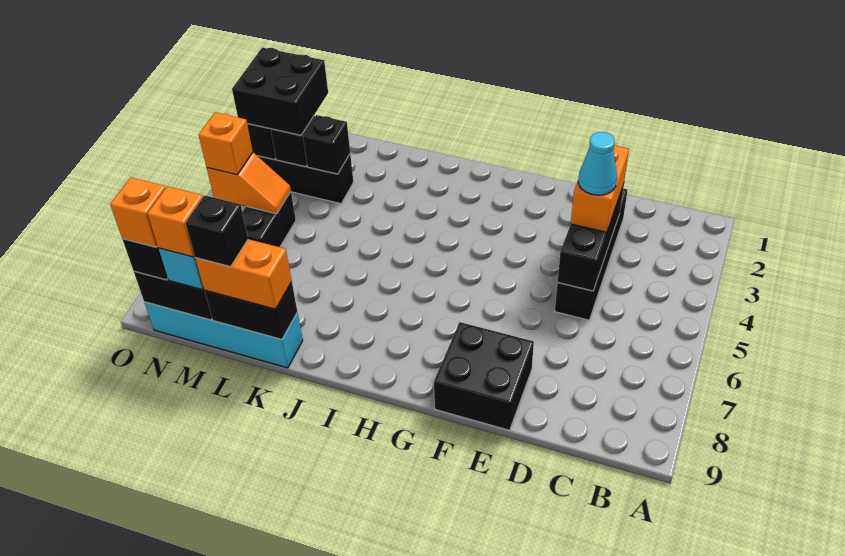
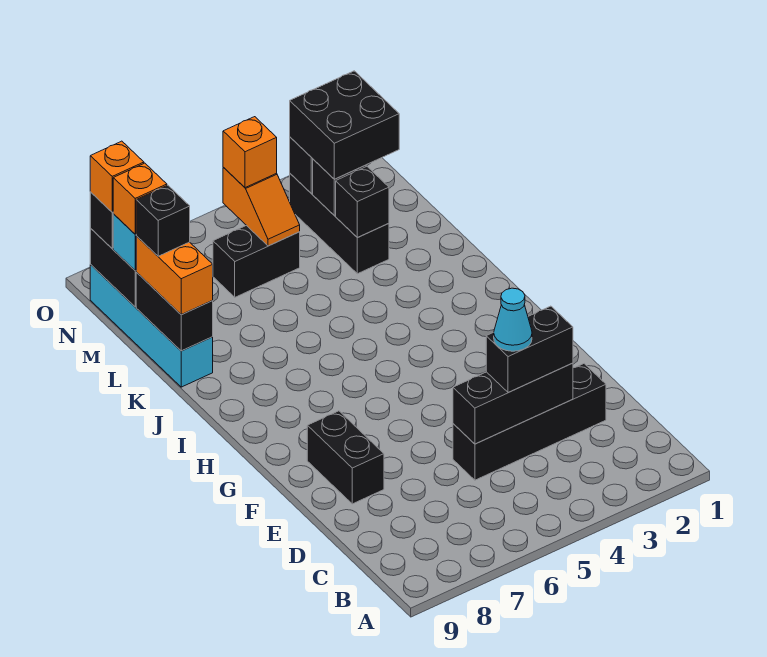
orange 1x2 brick [571,145,629,232] -> black 1x2 brick [486,306,573,393]
black 2x2 brick [434,322,534,430] -> black 1x2 brick [307,411,384,504]

